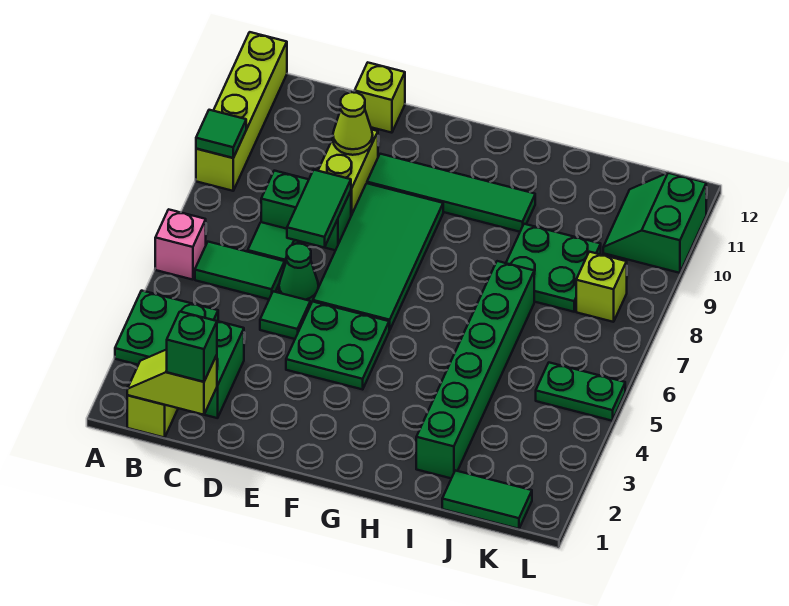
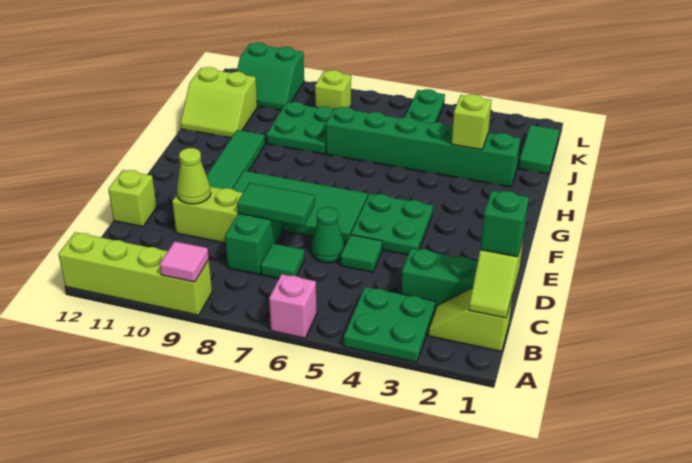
green 1x1 tile [196,110,246,158] -> pink 1x1 tile [160,241,209,282]
green 1x2 tile [195,242,285,299] -> none
none -> lime 1x1 brick [451,94,492,150]
none -> lime 2x2 slope [180,67,257,138]

